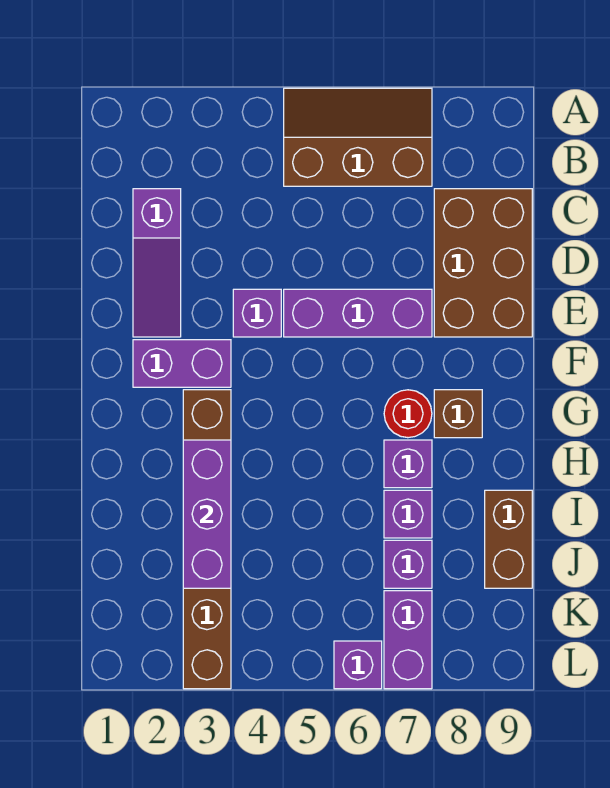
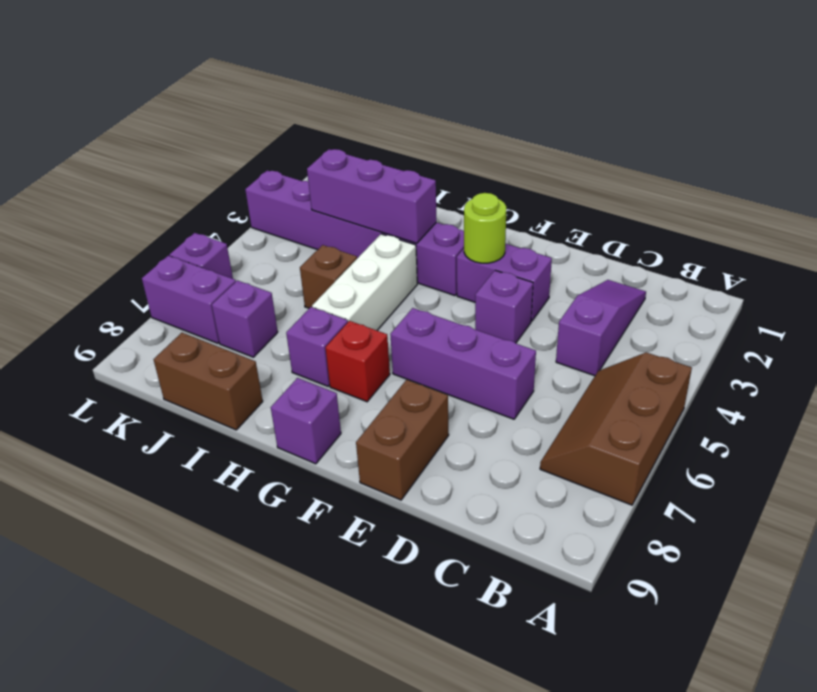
brown 2x3 slope [284,88,432,186] -> brown 2x3 slope turned to [540,352,692,505]
purple 1x3 slope [133,189,181,337] -> purple 1x3 slope turned to [556,280,646,376]
brown 2x3 brick [434,189,532,337] -> brown 1x2 brick [356,380,449,500]
purple 1x3 brick [284,289,432,337] -> purple 1x3 brick turned to [390,308,536,419]
purple 1x2 brick [133,340,231,387] -> purple 1x2 brick turned to [457,244,552,321]
none -> lime 1x1 round brick [464,193,506,263]
brown 1x6 brick [183,390,231,689] -> purple 1x6 brick [245,170,464,296]
red 1x1 round brick [384,390,432,438] -> red 1x1 brick [325,321,390,402]
brown 1x1 brick [434,390,482,438] -> brown 1x1 brick moved to [300,245,357,308]
none -> white 1x3 brick [312,234,417,330]
purple 1x1 brick [384,490,432,538] -> purple 1x1 brick moved to [271,378,341,464]

